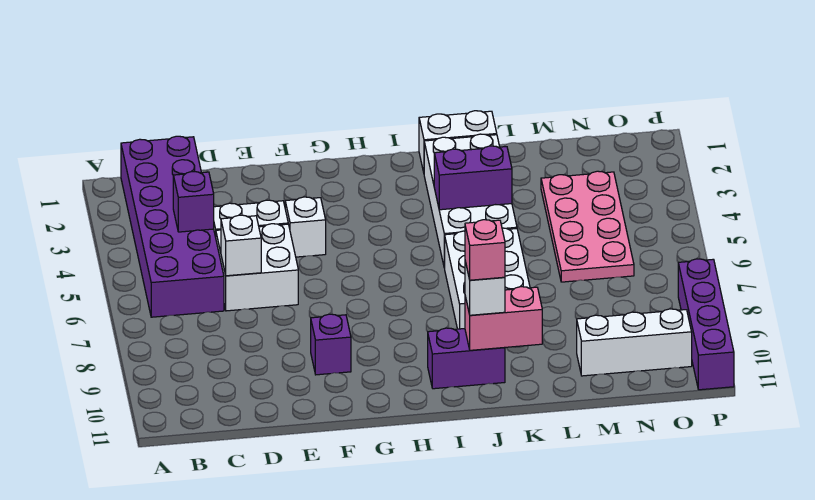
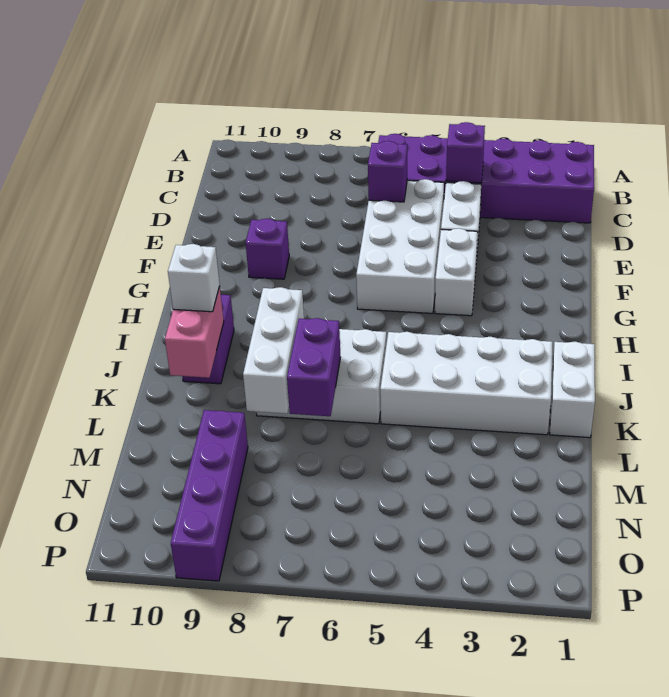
white 2x2 brick [216,224,298,311] -> white 2x4 brick [356,179,444,313]
white 1x1 brick [221,215,261,276] -> purple 1x1 brick [368,141,407,202]
white 1x1 brick [285,197,326,257] -> white 1x2 brick [435,228,478,316]
purple 1x2 brick [434,146,512,210] -> purple 1x2 brick moved to [287,318,341,416]
pink 1x1 brick [465,220,505,280] -> none
pink 2x4 plate [541,171,634,282] -> none
white 1x3 brick [577,309,692,376] -> white 1x3 brick moved to [243,287,304,414]
purple 1x4 brick [678,259,734,390] -> purple 1x4 brick turned to [171,410,248,581]

